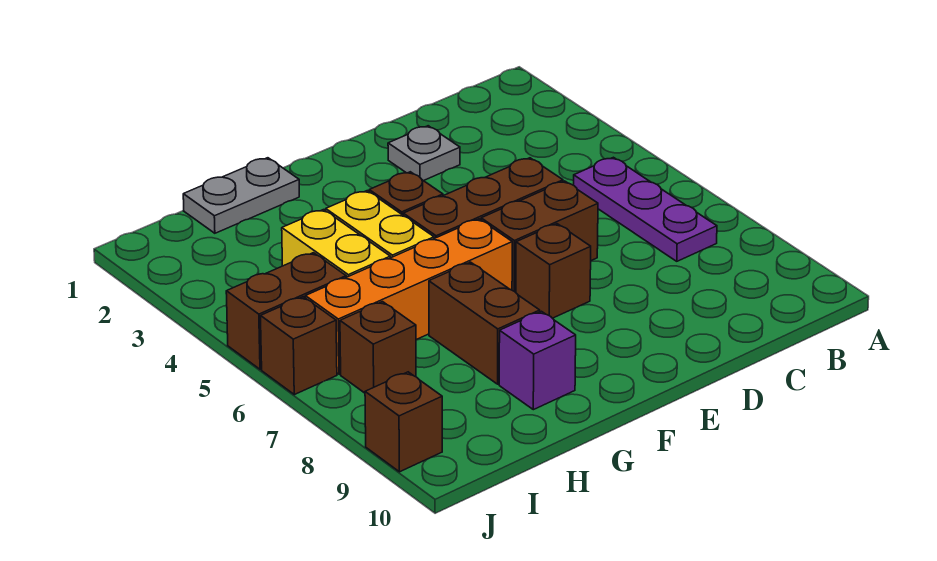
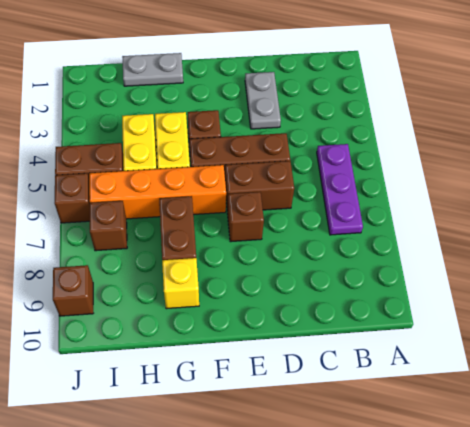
grey 1x1 plate [388,126,460,181] -> grey 1x2 plate [245,72,281,129]
purple 1x1 brick [499,311,576,410] -> yellow 1x1 brick [162,258,199,309]

